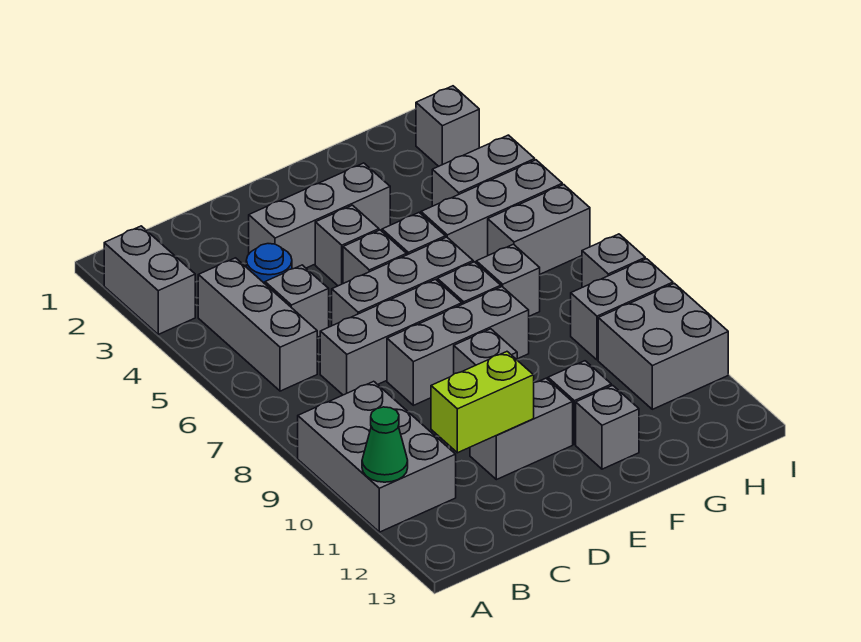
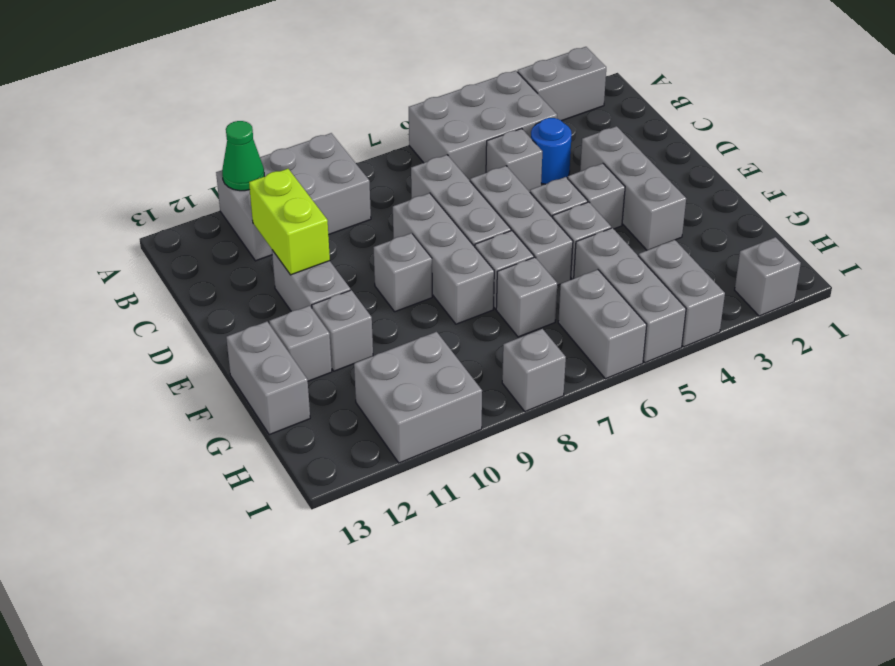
grey 1x3 brick [198,258,317,391] -> grey 2x3 brick [409,71,557,181]
grey 1x2 brick [571,259,673,360] -> grey 1x2 brick moved to [226,322,310,435]

